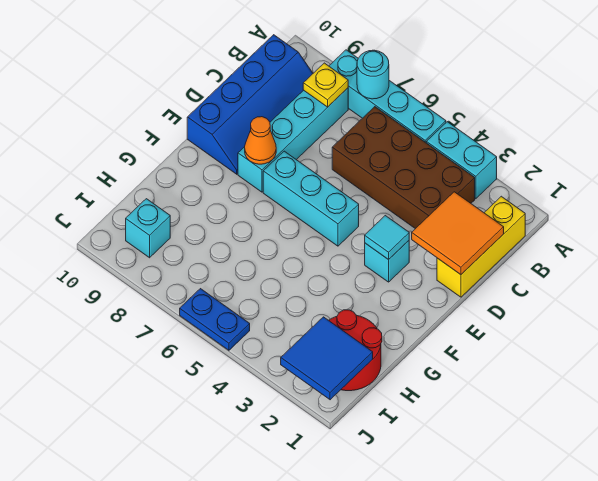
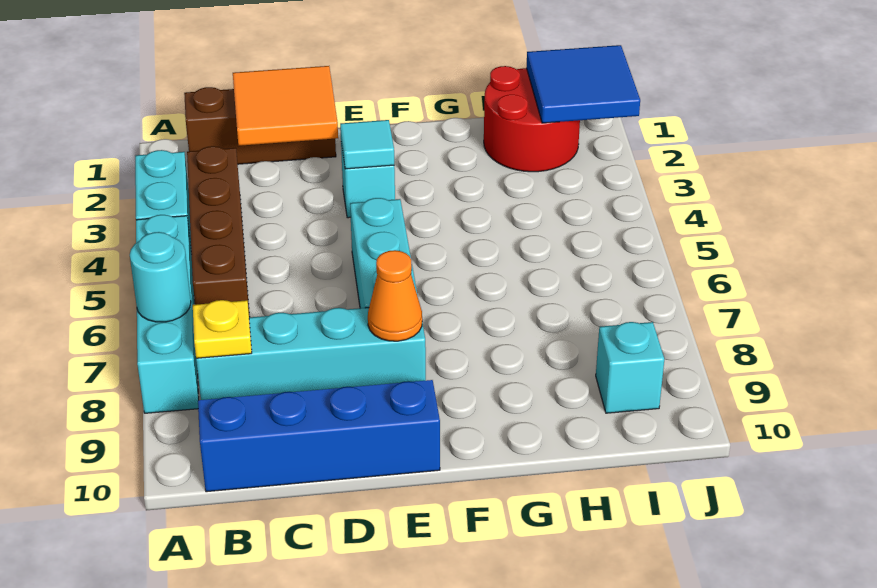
yellow 1x3 brick [437,196,525,297] -> brown 1x3 brick [184,87,336,164]
brown 2x4 brick [332,107,475,229] -> brown 1x4 brick [187,146,249,311]
blue 1x2 plate [180,289,250,350] -> none

